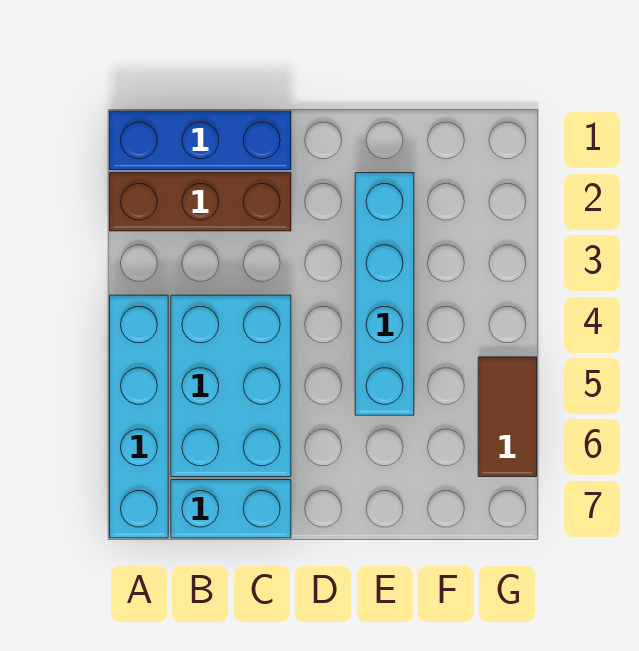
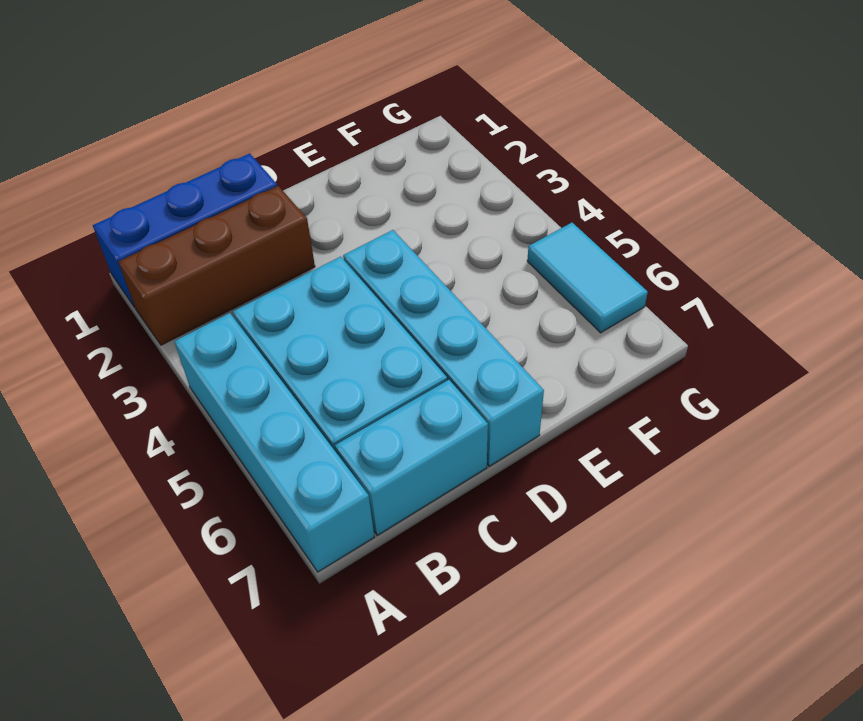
cyan 1x4 brick [355,173,414,415] -> cyan 1x4 brick moved to [343,230,544,466]
brown 1x2 tile [478,357,537,477] -> cyan 1x2 tile [527,223,648,333]

